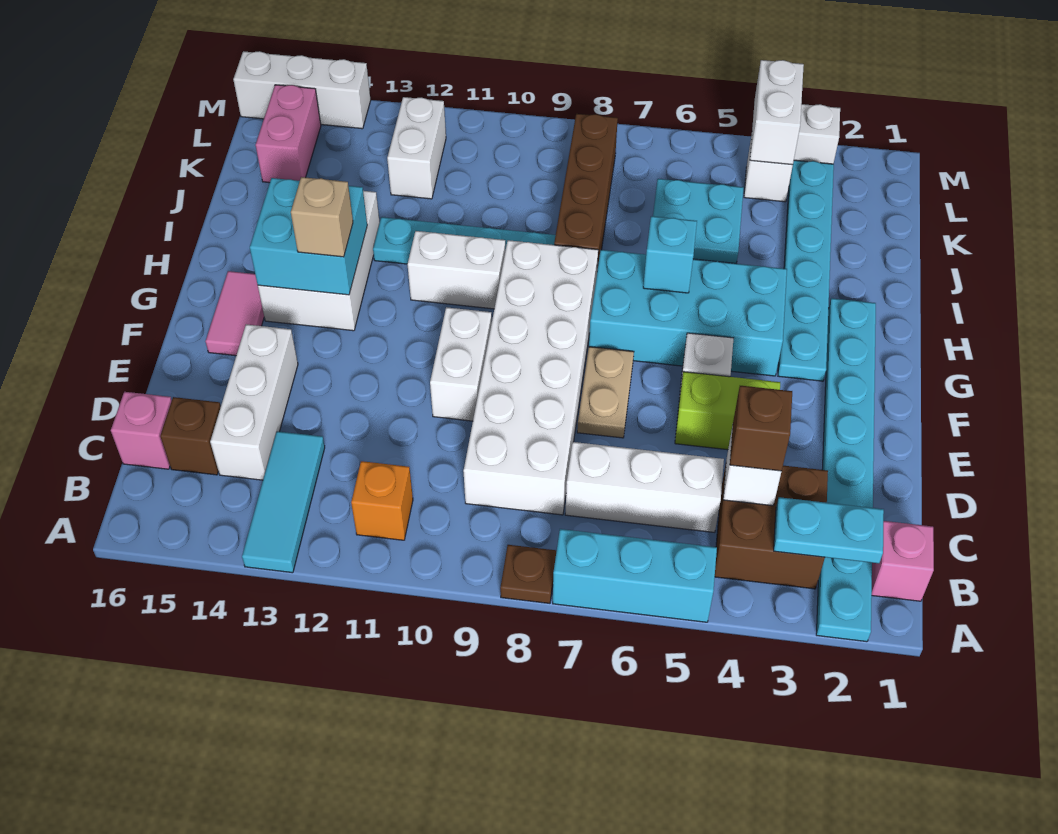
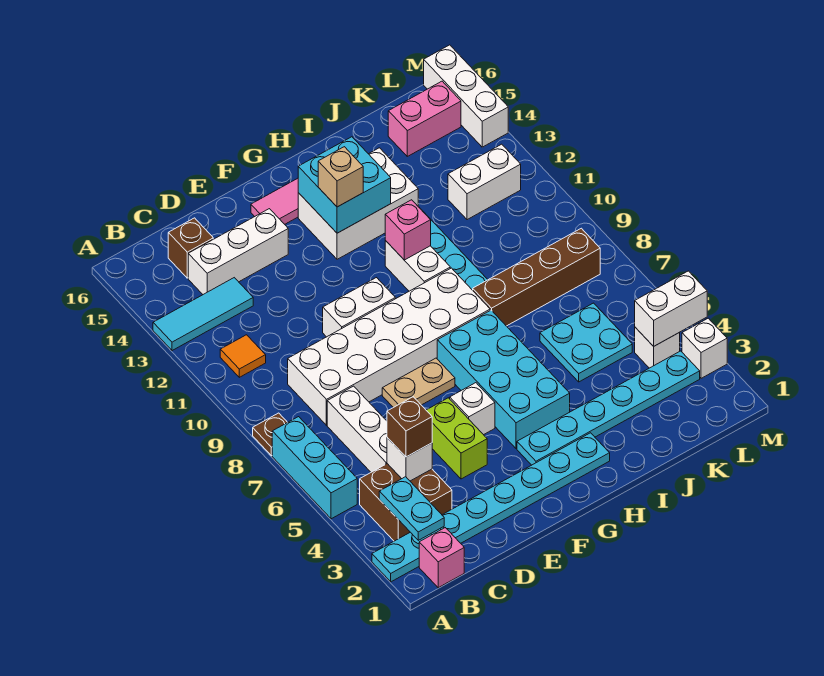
orange 1x1 brick [351,461,413,540] -> orange 1x1 tile [220,335,266,377]
pink 1x1 brick [111,392,172,469] -> pink 1x1 brick moved to [385,200,431,260]
cyan 1x1 brick [643,216,697,293] -> none

